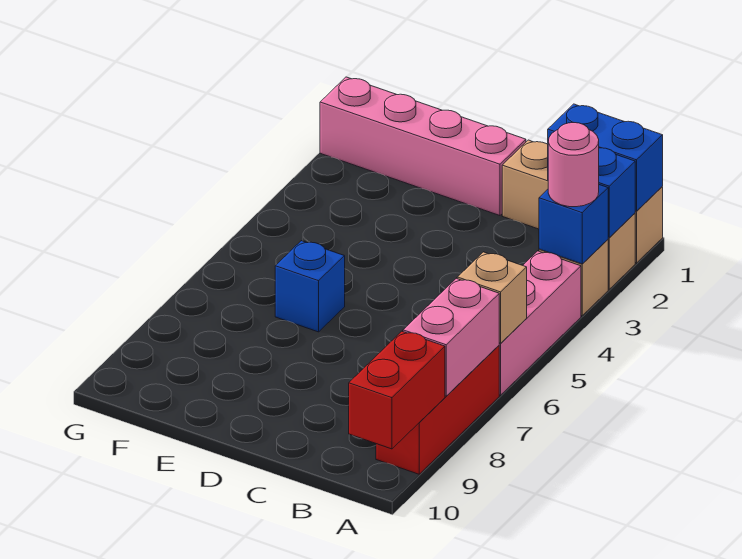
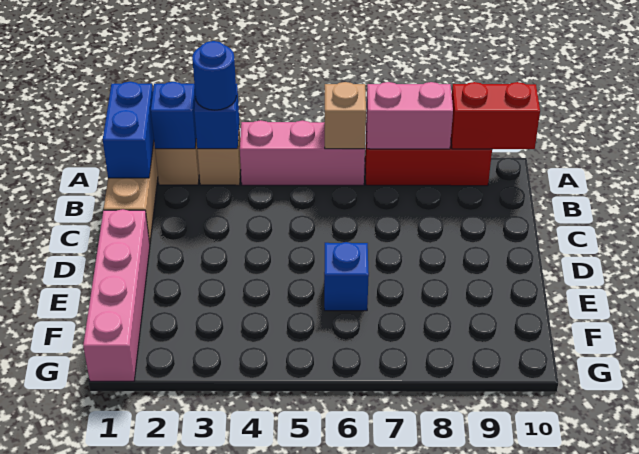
pink 1x1 round brick [548,123,599,207] -> blue 1x1 round brick [192,41,236,110]

